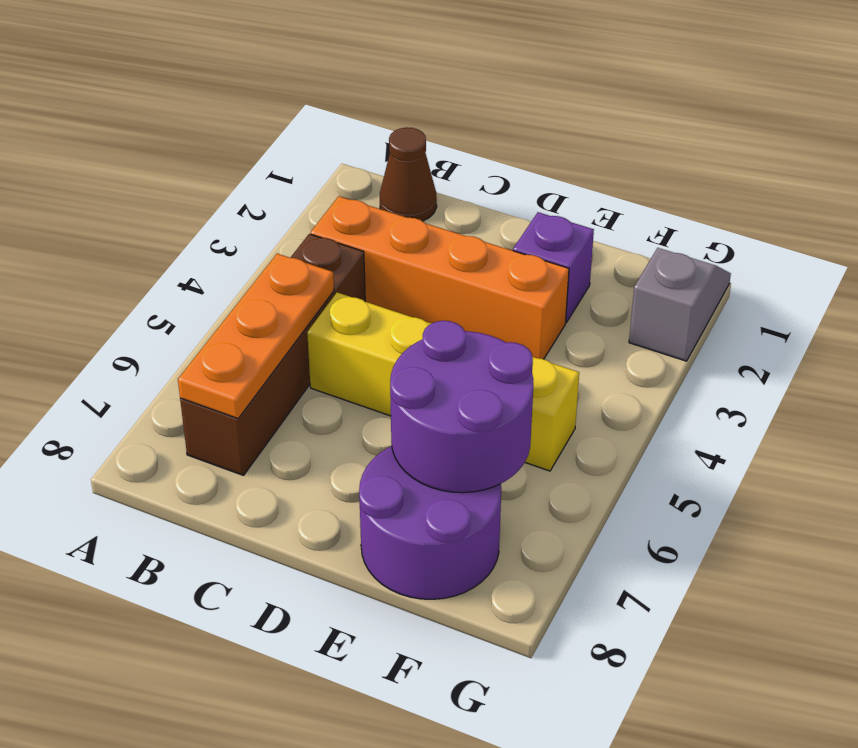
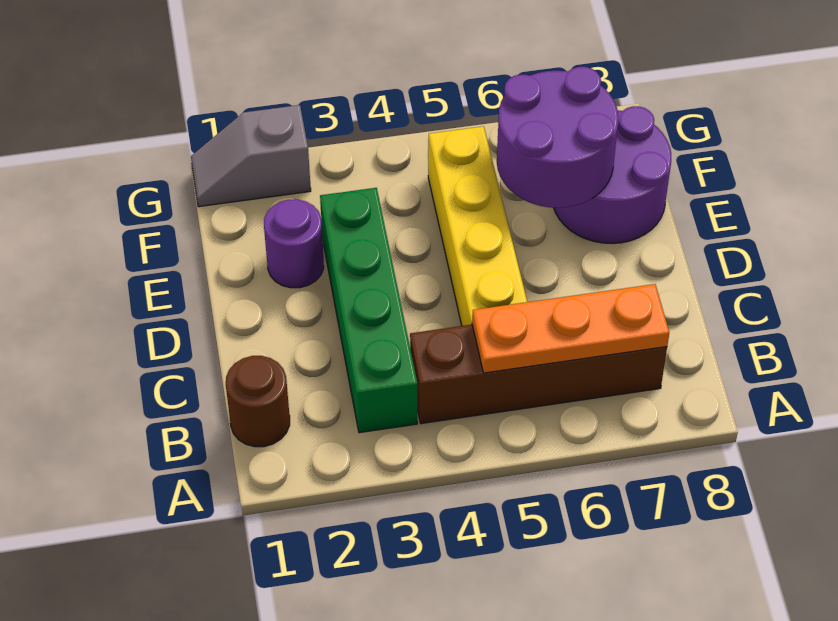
brown 1x1 cone [380,127,437,221] -> brown 1x1 round brick [226,356,290,447]
orange 1x4 brick [311,196,569,359] -> green 1x4 brick [320,188,417,433]
purple 1x1 brick [513,212,594,323] -> purple 1x1 round brick [264,199,324,288]

